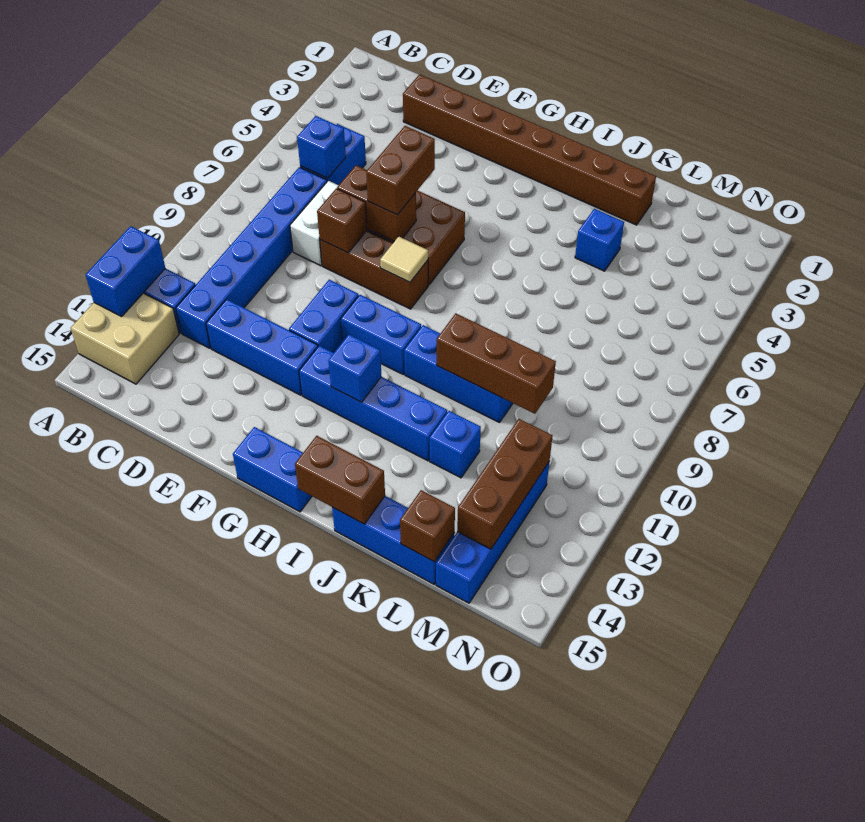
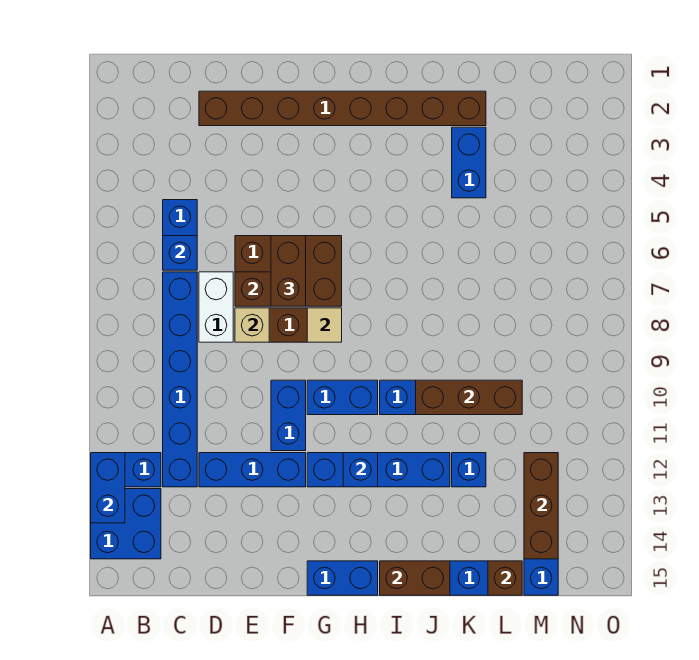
tan 2x2 brick [71,293,179,384] -> blue 2x2 brick [91,489,161,559]
brown 1x1 brick [317,188,367,253] -> tan 1x1 brick [235,308,269,342]
blue 1x1 brick [575,209,624,271] -> blue 1x2 brick [452,127,486,198]

